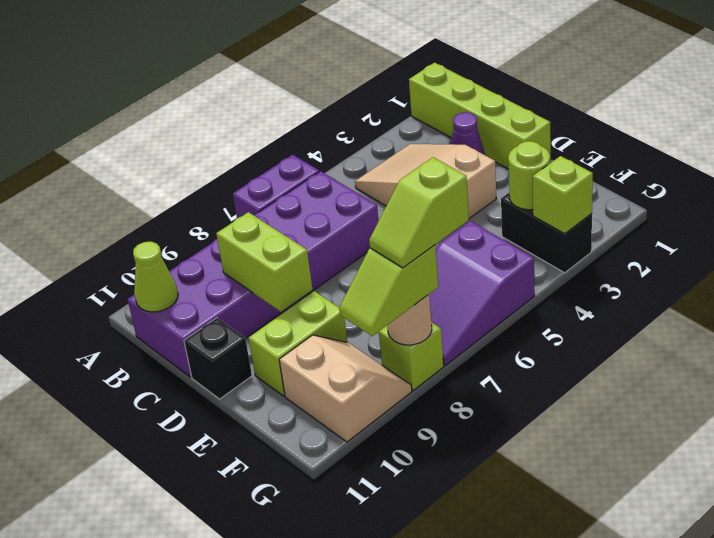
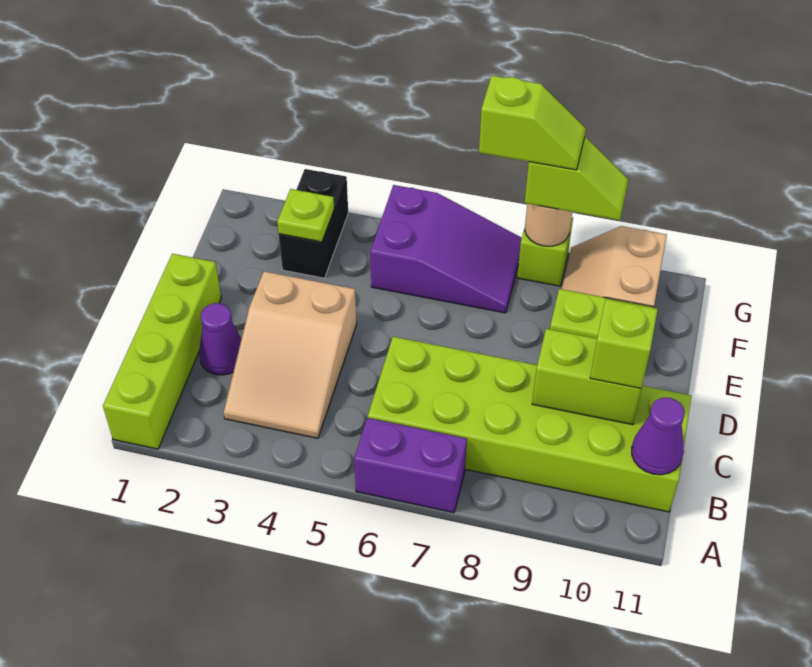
purple 2x6 brick [127,171,379,377] -> lime 2x6 brick [368,337,691,512]
lime 1x1 cone [133,242,178,312] -> purple 1x1 cone [632,398,685,475]
lime 1x2 brick [216,212,313,312] -> lime 1x2 brick turned to [532,329,641,425]
black 1x1 brick [184,318,252,399] -> none
lime 1x1 round brick [508,141,550,210] -> lime 1x1 plate [277,189,334,242]
lime 1x1 brick [533,156,593,234] -> lime 1x1 brick moved to [590,299,658,389]

